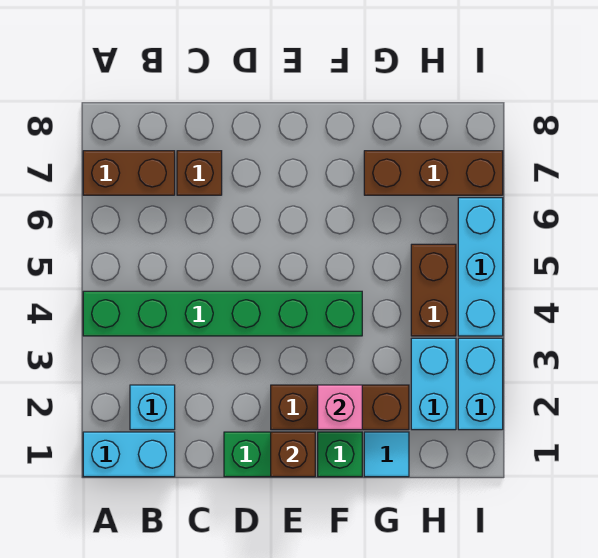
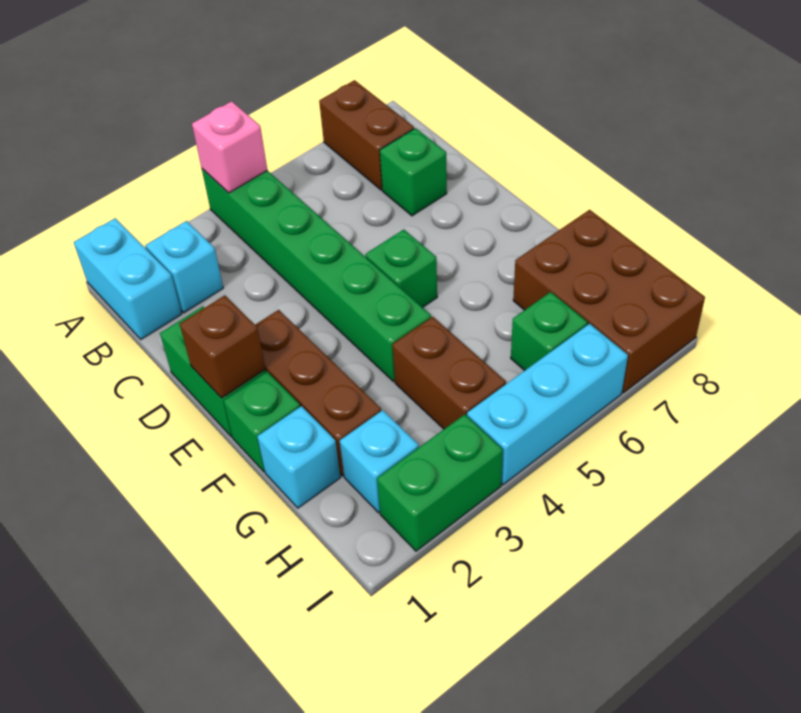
brown 1x1 brick [177,151,222,195] -> green 1x1 brick [380,128,447,216]
none -> green 1x1 brick [365,230,437,308]
pink 1x1 brick [318,385,362,430] -> pink 1x1 brick moved to [192,101,267,193]
cyan 1x1 tile [364,432,409,477] -> cyan 1x1 brick [257,406,341,508]
brown 1x3 brick [364,151,503,195] -> brown 2x3 brick [513,210,705,393]
cyan 1x2 brick [411,338,456,430] -> cyan 1x1 brick [340,410,419,513]
brown 1x2 brick [411,244,456,336] -> brown 1x2 brick turned to [392,317,506,429]
none -> green 1x1 brick [511,292,588,371]
cyan 1x2 brick [458,338,503,430] -> green 1x2 brick [377,414,503,551]

